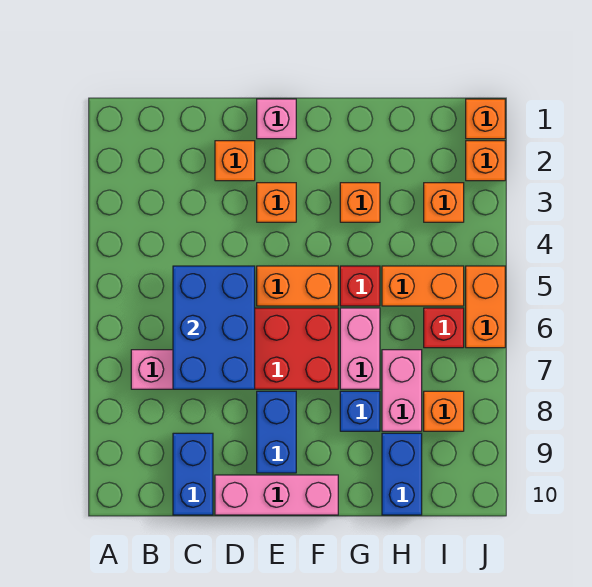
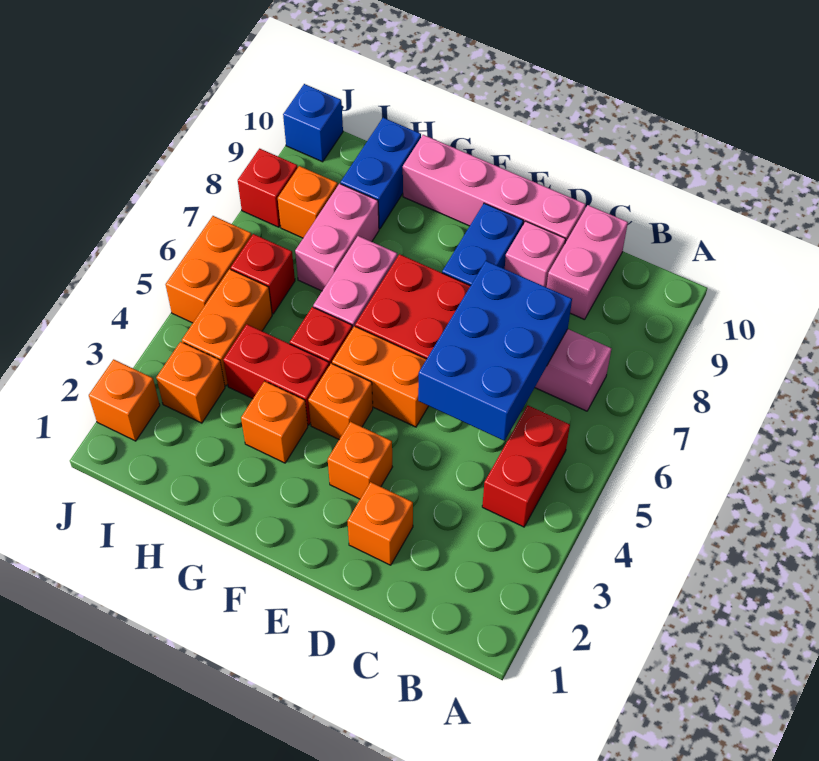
none -> red 1x2 brick [482,406,570,527]
blue 1x2 brick [173,433,213,515] -> pink 1x2 brick [547,205,628,320]
pink 1x3 brick [215,475,338,515] -> pink 1x4 brick [403,135,586,243]
pink 1x1 brick [257,99,296,139] -> pink 1x1 brick moved to [505,221,566,287]
none -> red 1x2 brick [223,324,329,425]
blue 1x1 brick [340,391,380,431] -> blue 1x1 brick moved to [283,84,343,162]
orange 1x2 brick [382,266,464,306] -> orange 1x2 brick turned to [182,269,272,386]
orange 1x1 brick [466,99,505,139] -> orange 1x1 brick moved to [308,363,373,439]
none -> red 1x1 brick [238,149,298,227]

